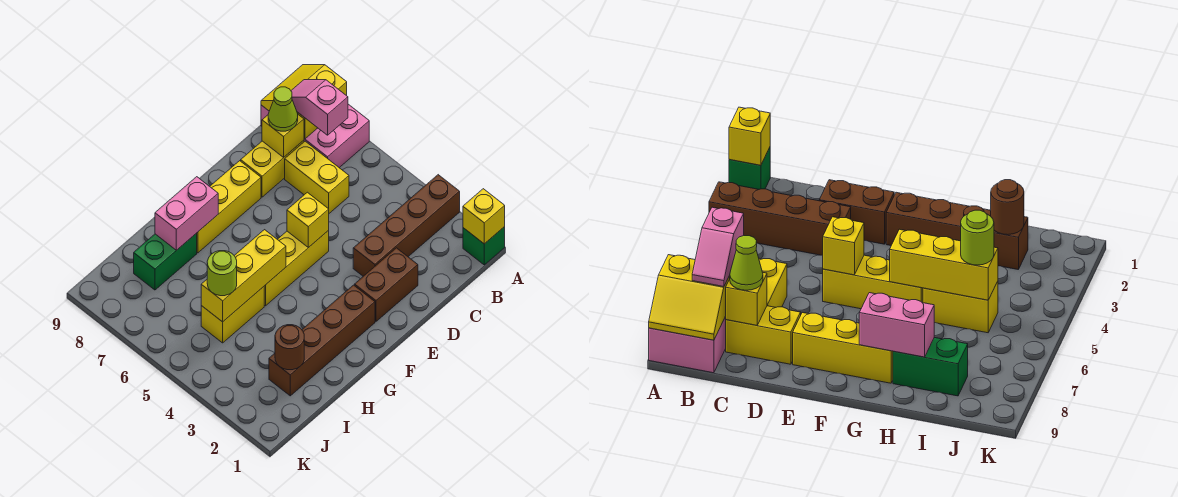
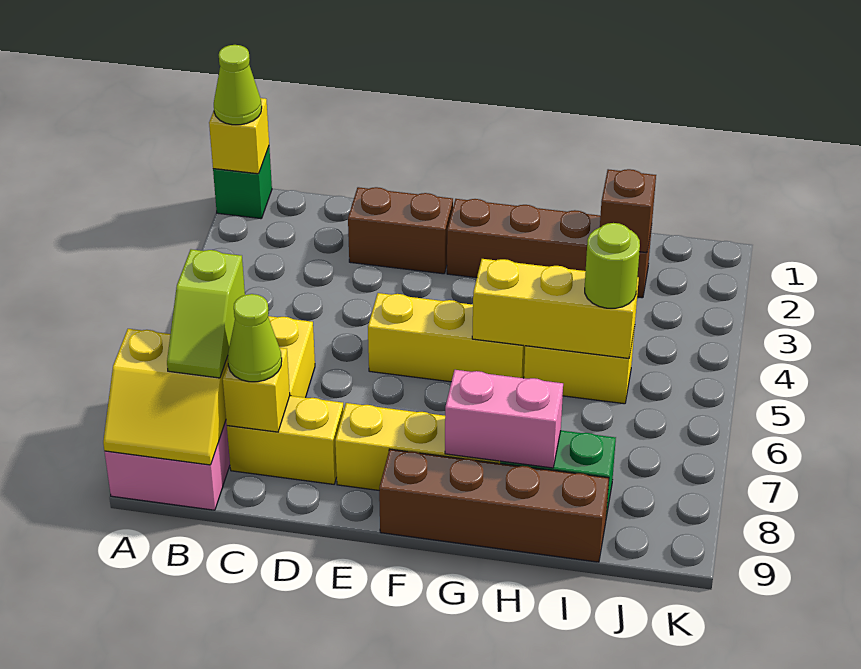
none -> lime 1x1 cone [214,45,262,125]
brown 1x4 brick [353,175,460,276] -> brown 1x4 brick moved to [379,449,609,562]
pink 1x2 slope [291,80,348,135] -> lime 1x2 slope [167,249,245,378]
yellow 1x1 brick [287,192,329,248] -> none
brown 1x1 round brick [275,325,304,370] -> brown 1x1 brick [600,169,656,253]

